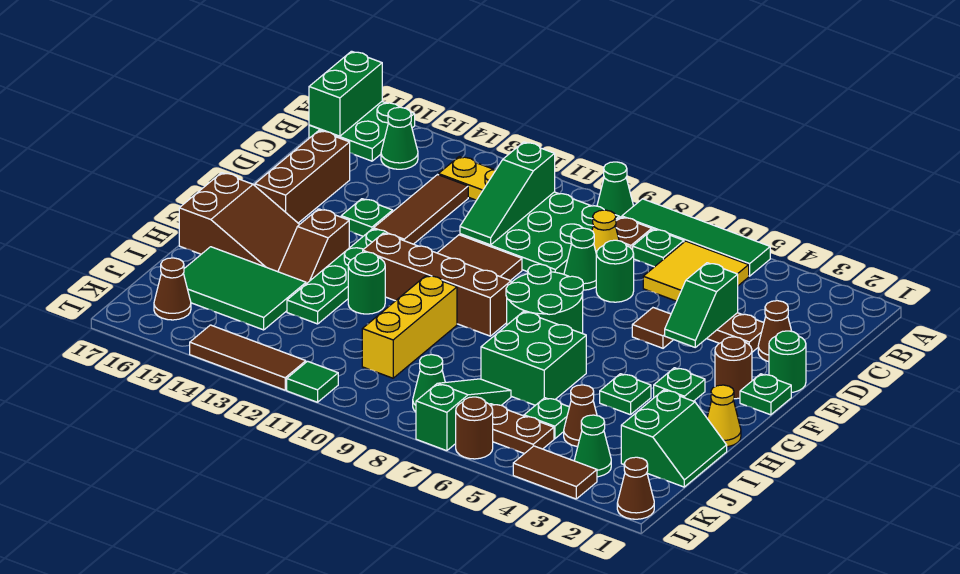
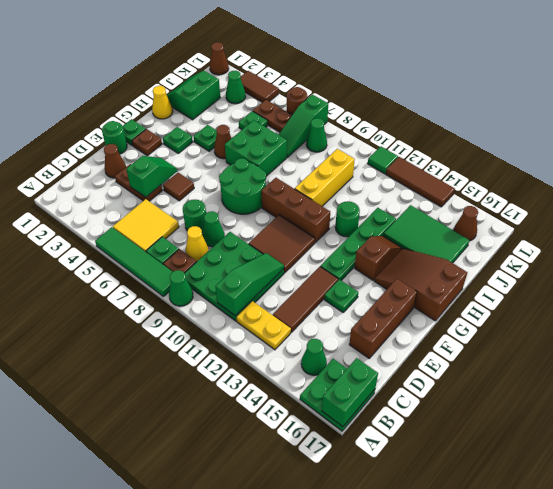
brown 1x1 round brick [715,337,752,399] -> brown 1x1 plate [132,129,162,156]
brown 1x4 brick [363,233,511,336] -> brown 1x3 brick [261,178,330,242]
brown 1x1 cone [564,385,597,447] -> brown 1x1 cone moved to [214,125,231,159]

